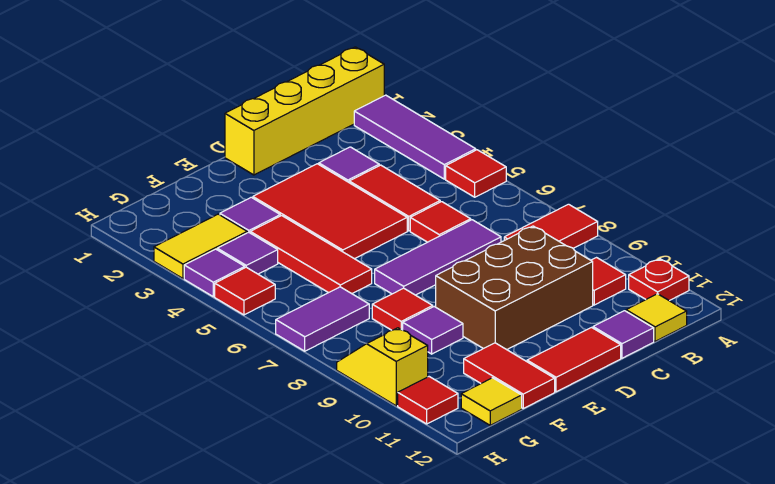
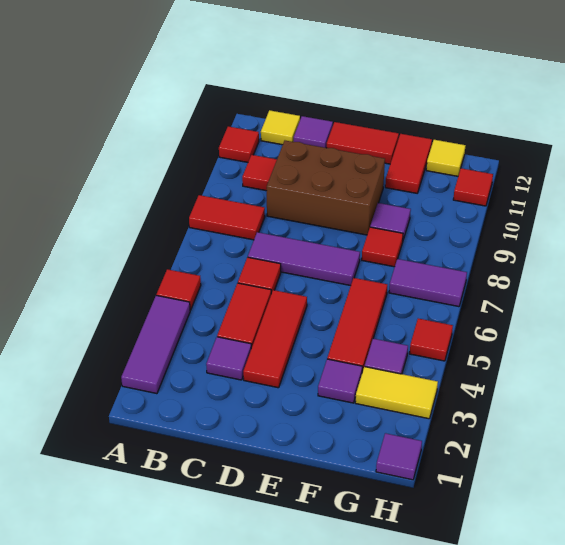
yellow 1x4 brick [225,47,384,175] -> none
red 1x1 plate [629,259,689,301] -> red 1x1 tile [219,126,259,162]
red 2x3 tile [253,164,407,259] -> red 1x3 tile [243,290,307,388]
purple 1x1 tile [184,249,245,297] -> purple 1x1 tile moved to [376,433,422,480]
yellow 1x2 slope [337,328,428,406] -> none

